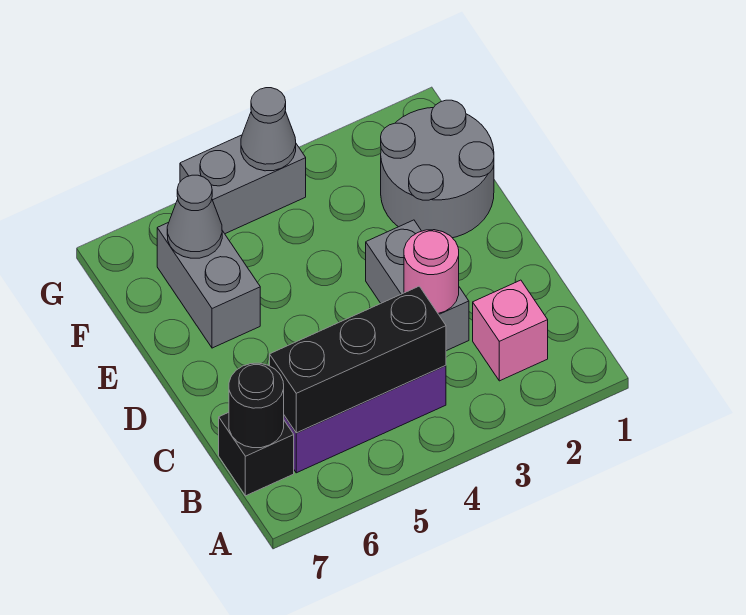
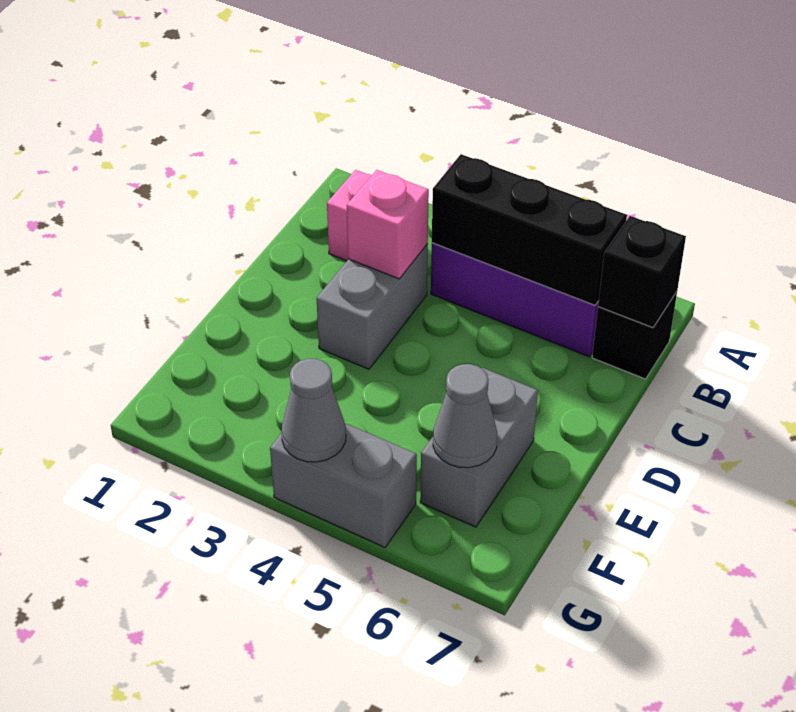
black 1x1 round brick [229,363,284,448] -> black 1x1 brick [598,216,686,328]
pink 1x1 round brick [404,230,459,313] -> pink 1x1 brick [347,170,429,279]
grey 2x2 round brick [381,100,494,238] -> none

